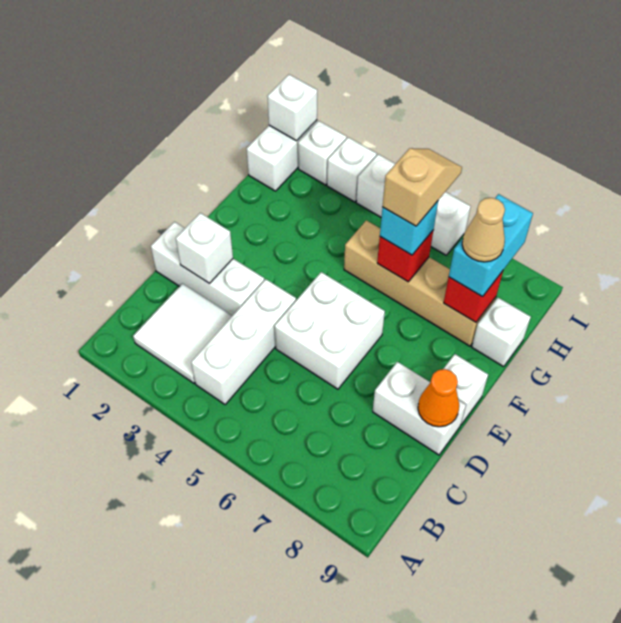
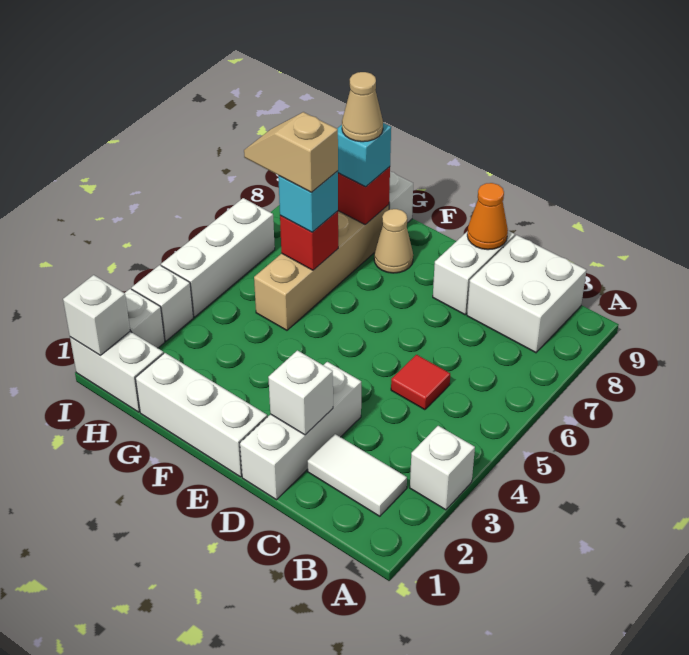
white 2x2 tile [133,284,232,383] -> white 1x2 tile [307,434,407,516]
white 1x3 brick [191,279,296,404] -> white 1x3 brick moved to [135,353,267,477]
none -> red 1x1 tile [391,355,450,410]
white 2x2 brick [275,272,385,389] -> white 2x2 brick moved to [467,235,587,353]
white 1x1 brick [444,354,488,424] -> white 1x1 brick moved to [410,426,475,510]
none -> tan 1x1 cone [374,209,413,273]
cyan 1x2 brick [449,194,533,297] -> cyan 1x1 brick [337,123,391,187]

